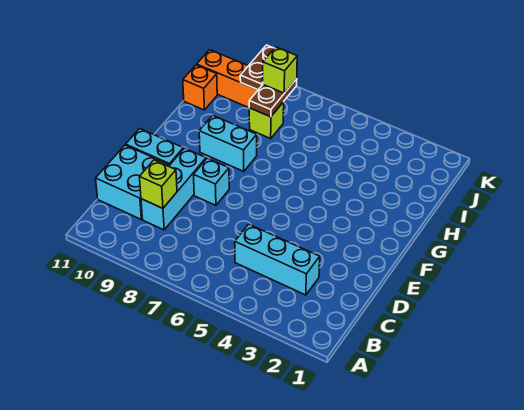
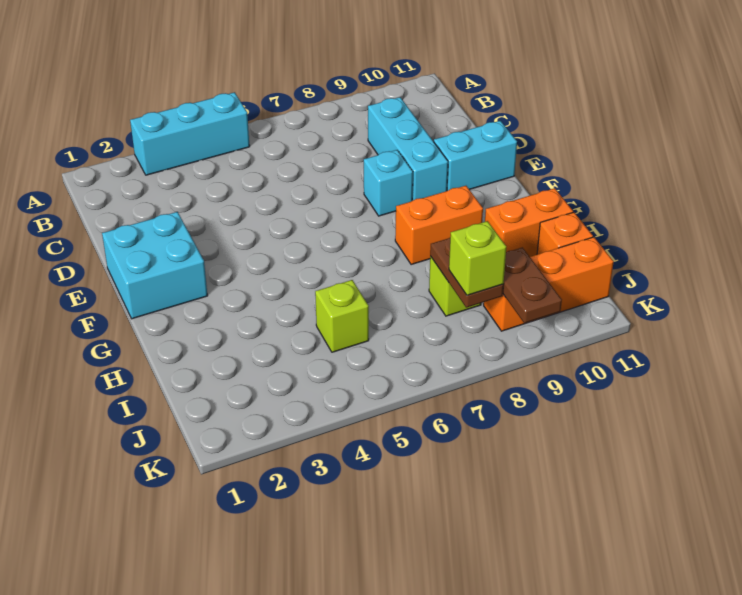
cyan 1x3 brick [235,224,320,295] -> cyan 1x3 brick moved to [130,92,250,175]
lime 1x1 brick [140,160,177,208] -> lime 1x1 brick moved to [315,280,369,352]
cyan 2x2 brick [96,145,169,219] -> cyan 2x2 brick moved to [102,212,208,319]
cyan 1x2 brick [199,115,257,172] -> orange 1x2 brick [395,186,483,265]
none -> orange 1x2 brick [485,188,573,257]

